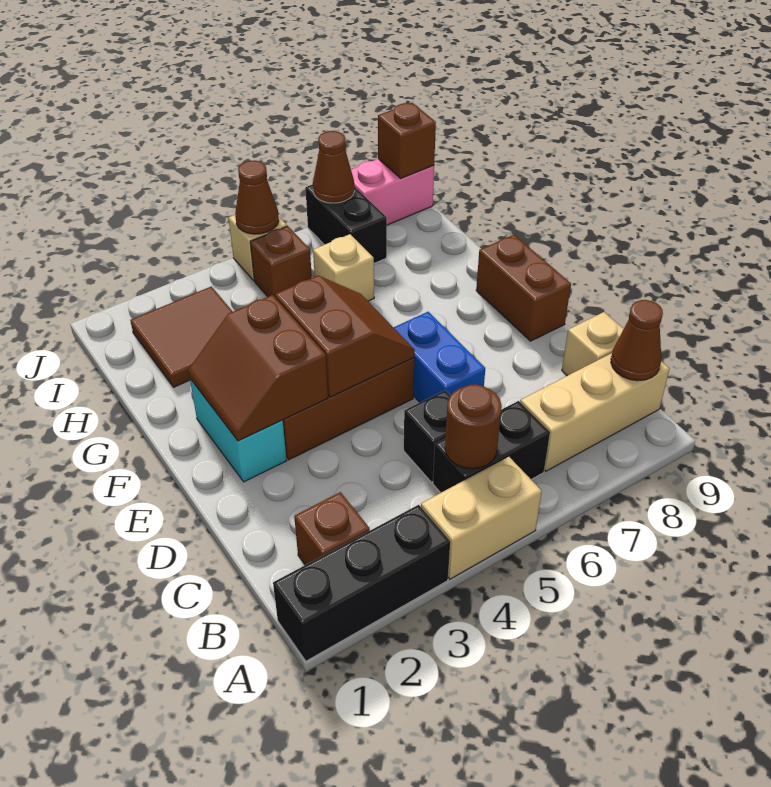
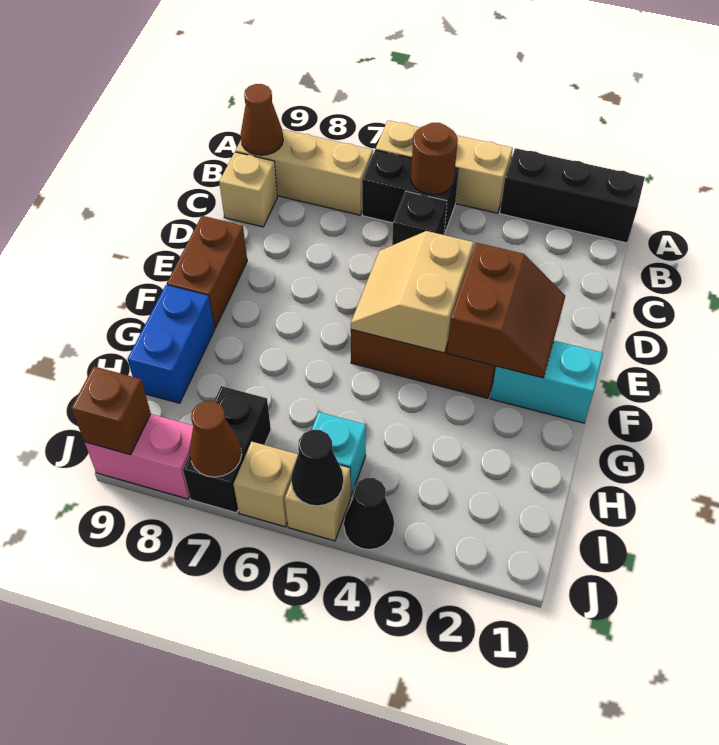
tan 1x2 brick [421,457,542,579] -> tan 1x3 brick [376,120,513,213]
brown 1x1 brick [294,492,370,565] -> none
blue 1x2 brick [393,312,485,402] -> blue 1x2 brick moved to [128,285,215,403]
cyan 1x2 brick [190,379,287,482] -> cyan 1x2 brick turned to [491,341,603,423]
brown 2x2 slope [275,276,415,397] -> tan 2x2 slope [351,231,474,353]
brown 2x2 tile [130,286,233,387] -> none
tan 1x1 brick [313,234,374,301] -> tan 1x1 brick moved to [233,442,298,527]
brown 1x1 brick [250,226,312,297] -> cyan 1x1 brick [312,412,366,496]
none -> black 1x1 cone [344,478,394,550]
brown 1x1 cone [235,160,279,234] -> black 1x1 cone [291,430,343,506]

